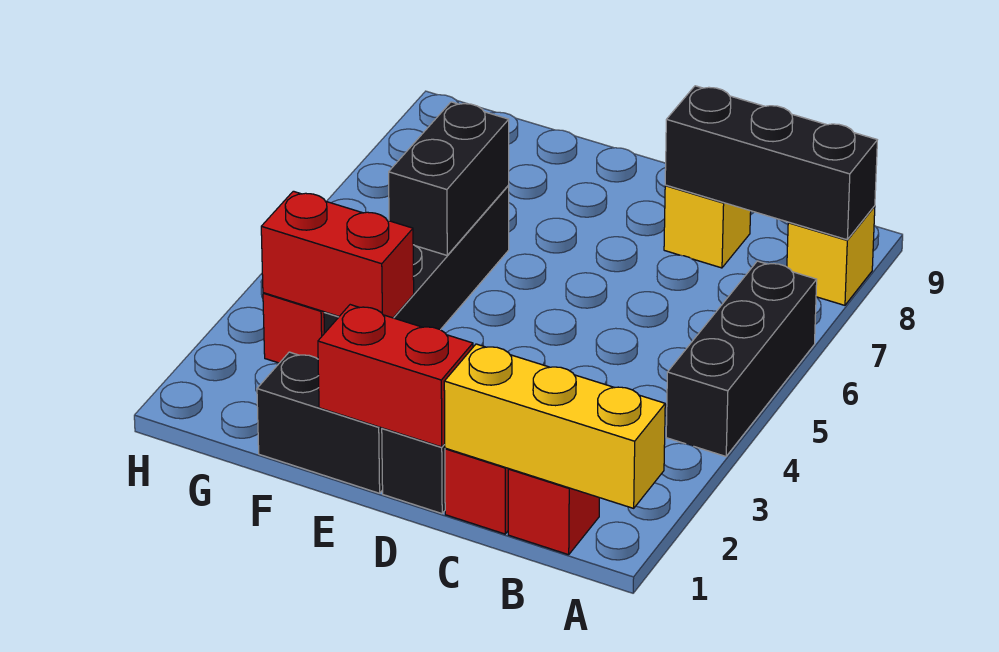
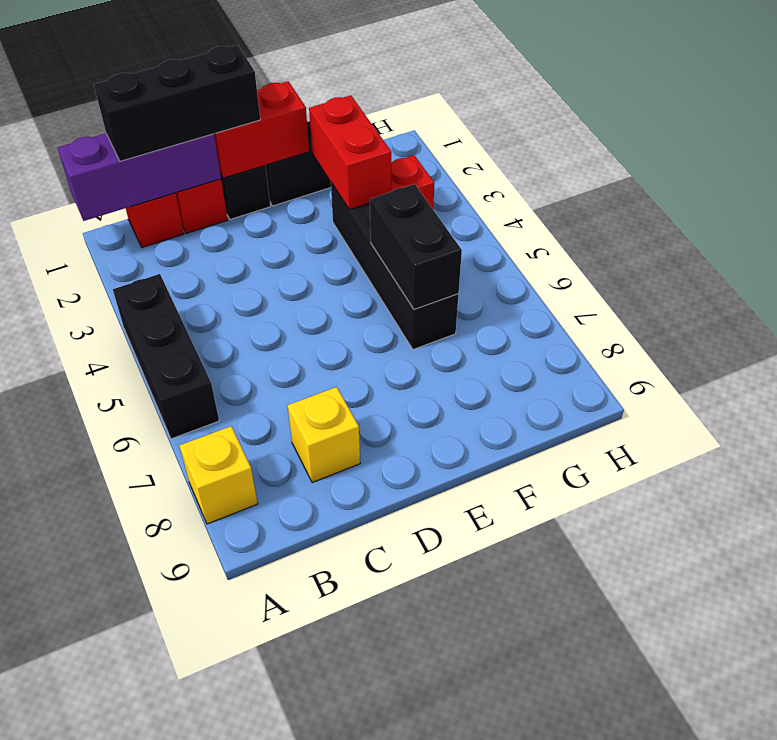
yellow 1x3 brick [444,344,665,508] -> purple 1x3 brick [58,134,221,221]
black 1x3 brick [665,86,877,240] -> black 1x3 brick moved to [94,45,260,161]
red 1x2 brick [261,191,414,318] -> red 1x2 brick turned to [309,96,391,210]

